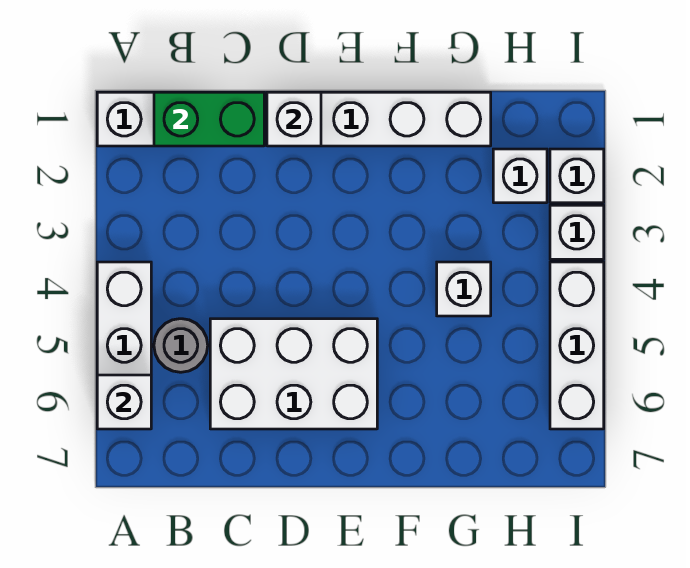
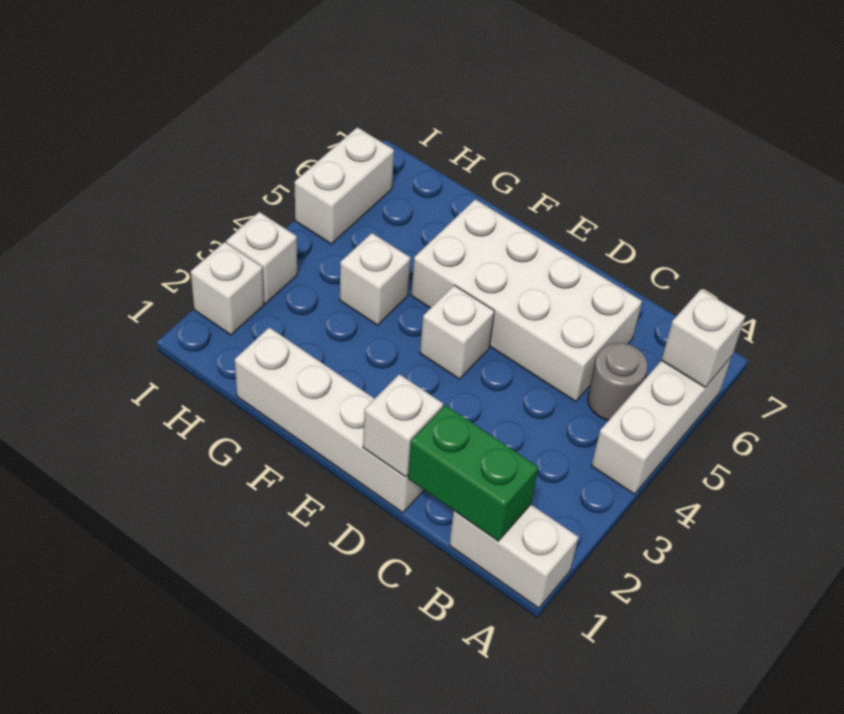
white 2x3 brick [210,319,377,429] -> white 2x4 brick [411,199,642,402]
white 1x1 brick [493,149,547,203] -> white 1x1 brick moved to [420,285,494,379]
white 1x3 brick [550,262,604,429] -> white 1x2 brick [295,127,394,244]

